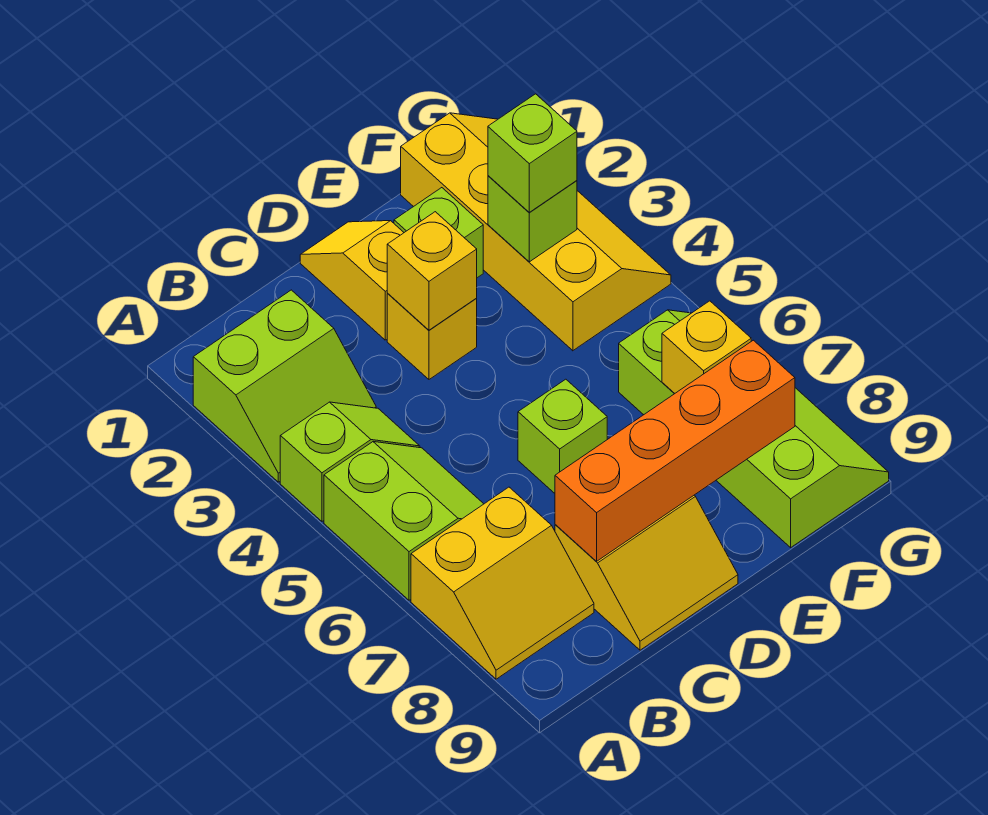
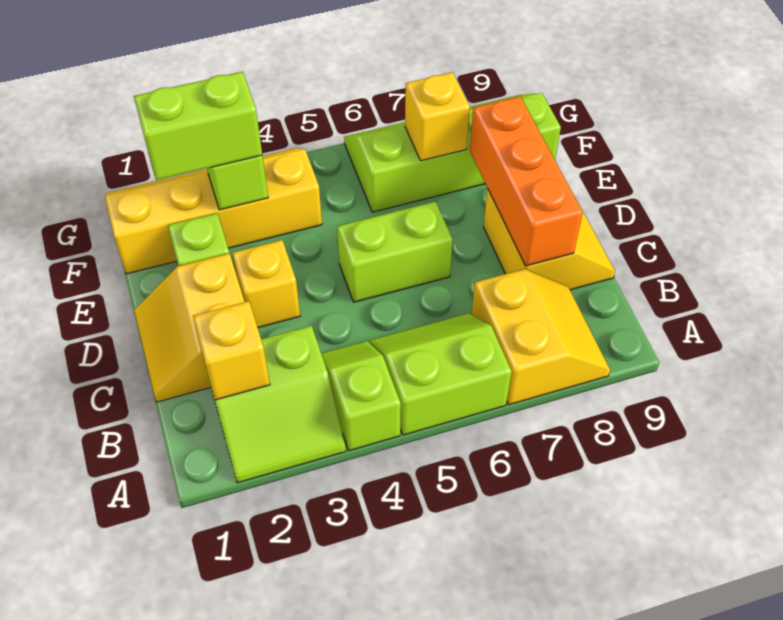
lime 2x2 slope [193,290,376,482] -> lime 2x2 slope turned to [207,326,346,483]
orange 1x4 brick [555,340,795,561] -> orange 1x3 brick [470,96,583,266]
yellow 1x2 slope [300,221,404,340] -> yellow 2x2 slope [134,253,245,402]
yellow 1x1 brick [387,212,477,330] -> yellow 1x1 brick moved to [193,301,270,400]
lime 1x1 brick [518,379,607,493] -> lime 1x2 brick [337,202,453,302]
lime 1x1 brick [488,94,577,212] -> lime 1x2 brick [134,72,262,180]

